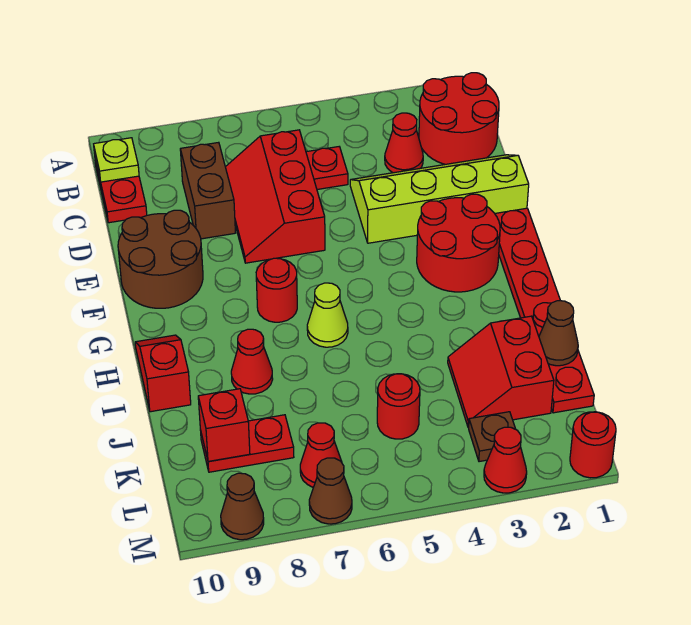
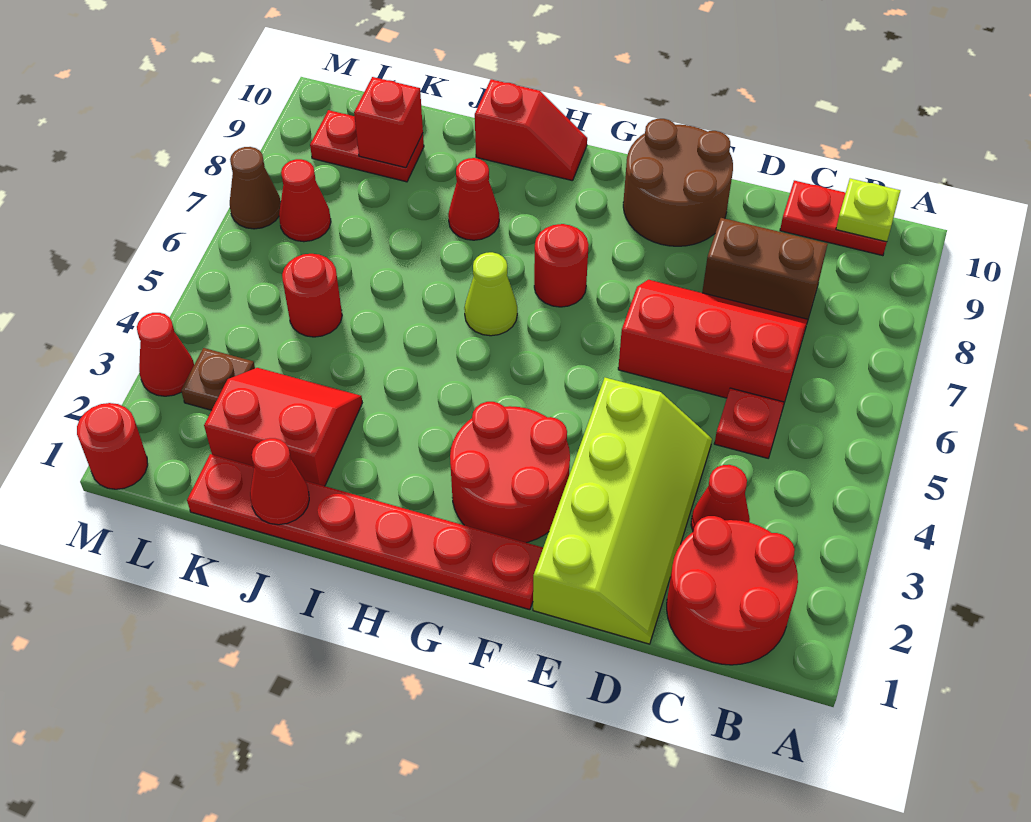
brown 1x1 cone [539,301,578,366] -> red 1x1 cone [250,438,309,525]
red 1x2 plate [201,415,294,472] -> red 1x2 plate turned to [310,110,424,182]
brown 1x1 cone [221,473,264,540] -> none

